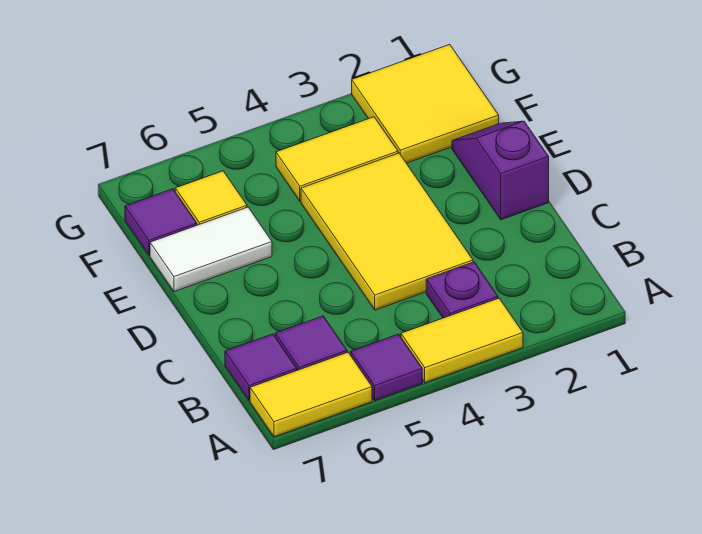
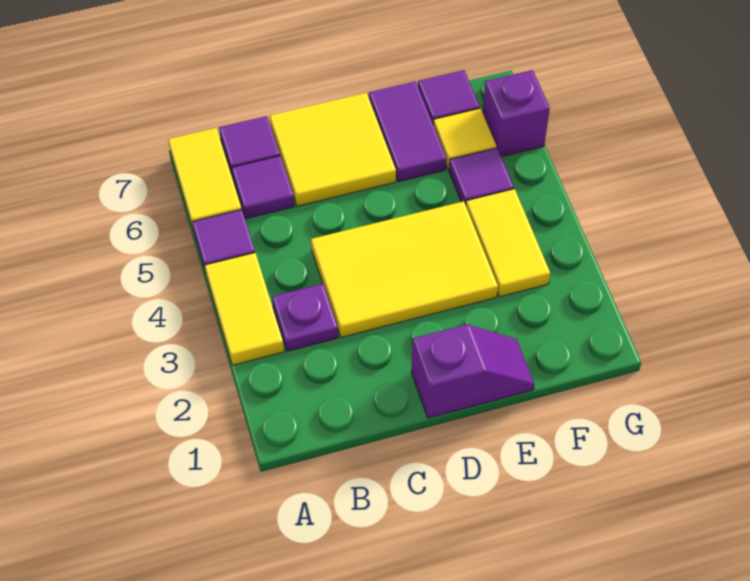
white 1x2 tile [150,207,272,292] -> purple 1x2 tile [369,81,447,182]
yellow 2x2 tile [352,44,499,163] -> yellow 2x2 tile moved to [270,93,396,206]
none -> purple 1x1 tile [449,148,514,205]
none -> purple 1x1 brick [482,70,550,157]

